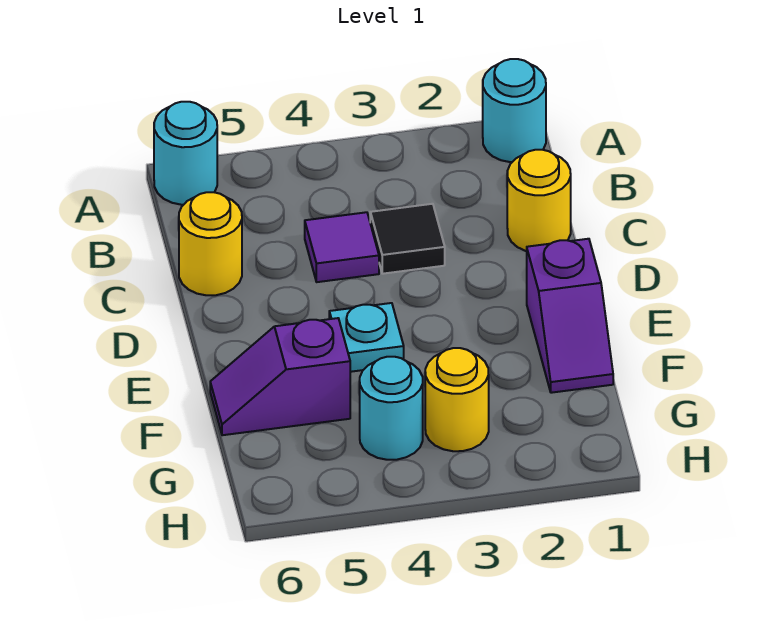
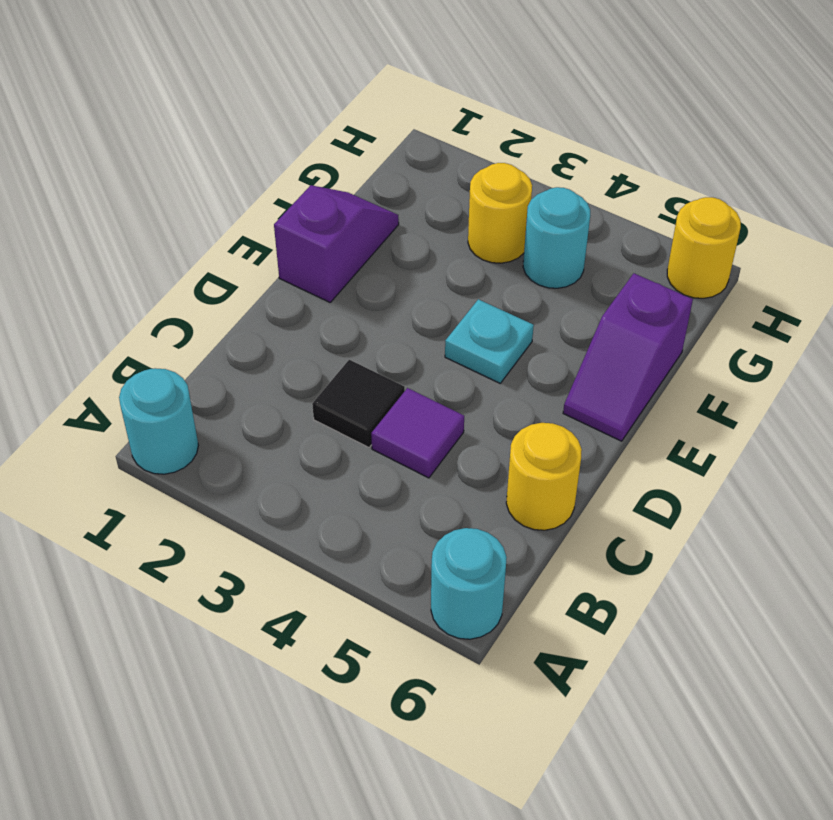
yellow 1x1 round brick [507,150,571,251] -> yellow 1x1 round brick moved to [667,197,741,298]
purple 1x2 slope [210,318,350,435] -> purple 1x2 slope turned to [563,273,693,441]

